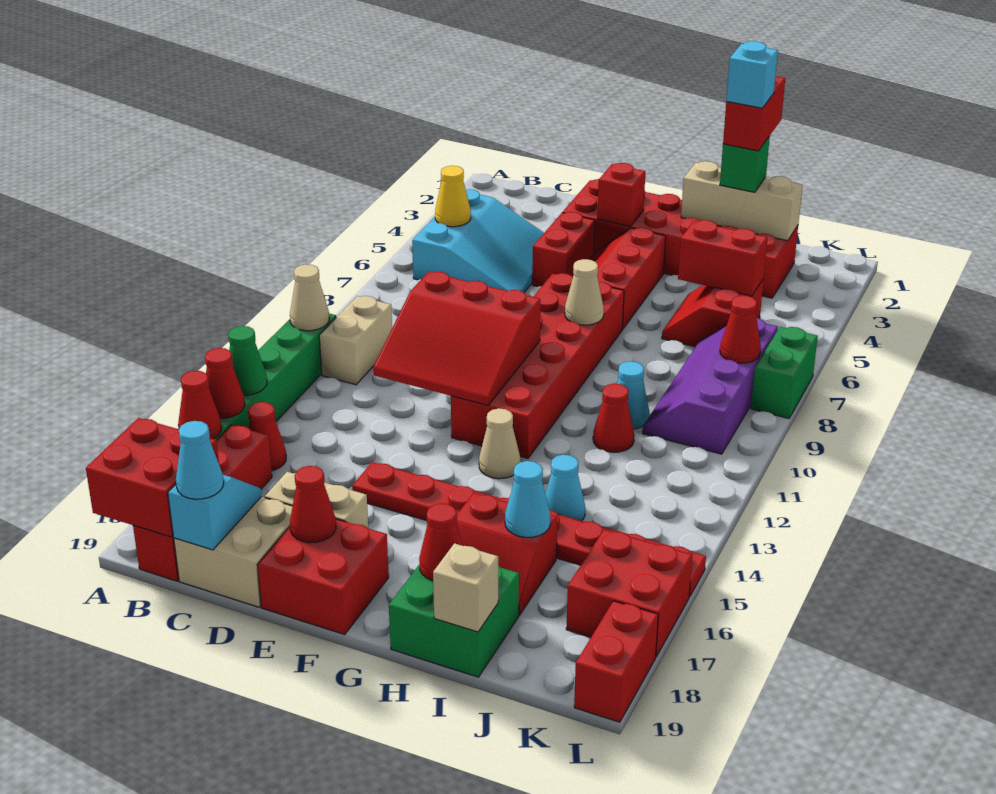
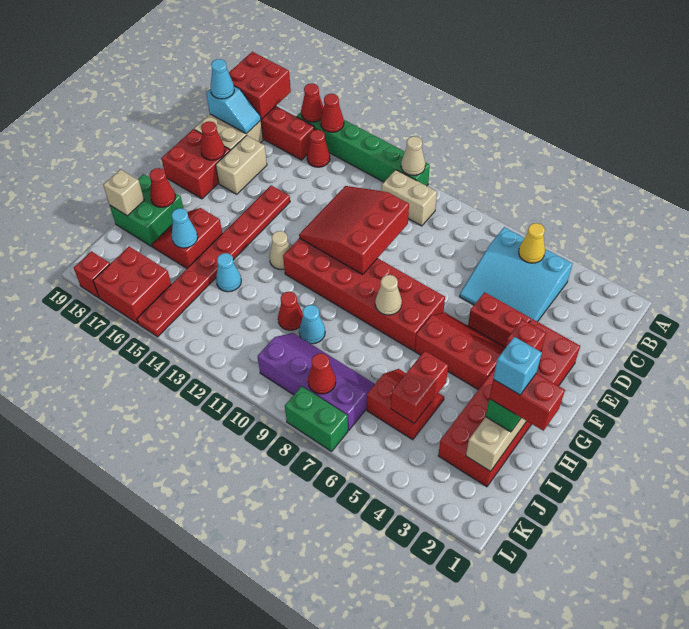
green 1x1 cone [228,326,267,395] -> none
red 1x2 brick [574,601,658,722] -> red 1x1 brick [74,251,110,298]

